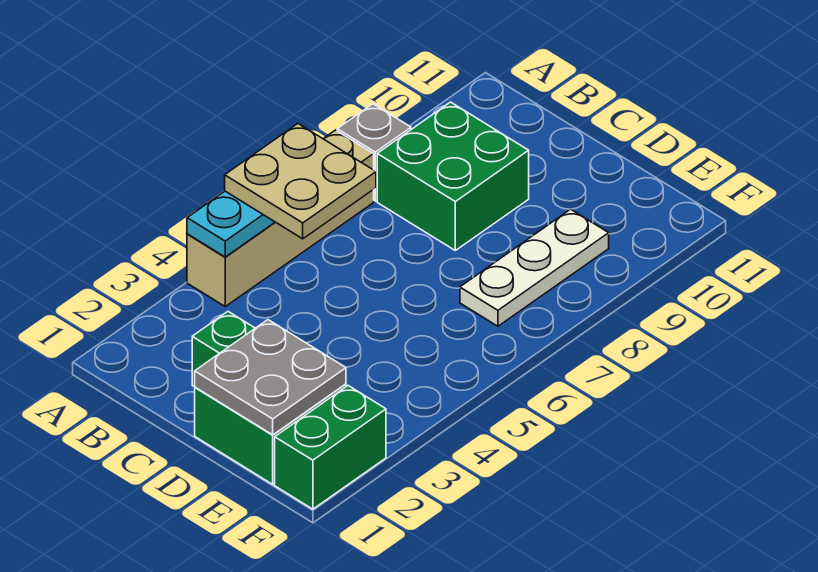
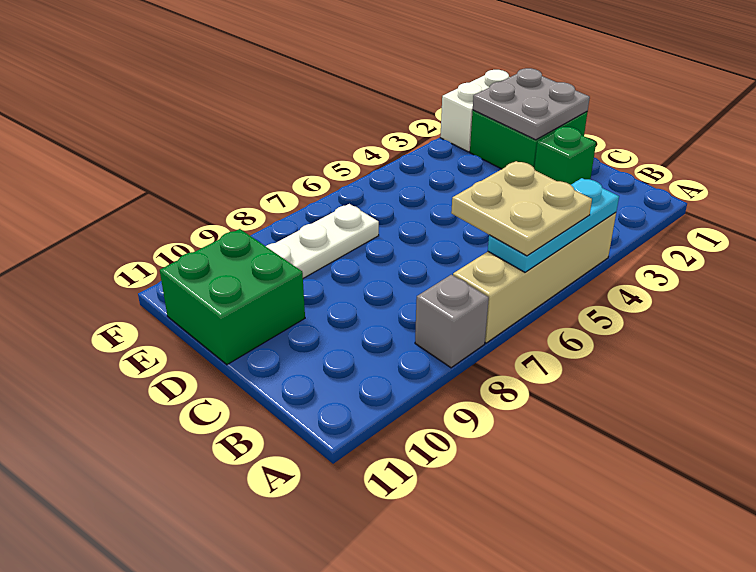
green 2x2 brick [377,102,529,250] -> green 2x2 brick moved to [160,229,305,365]
green 1x2 brick [275,386,386,509] -> white 1x2 brick [440,70,509,152]

